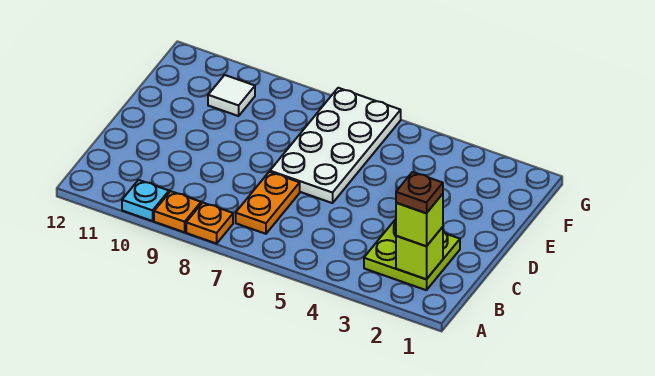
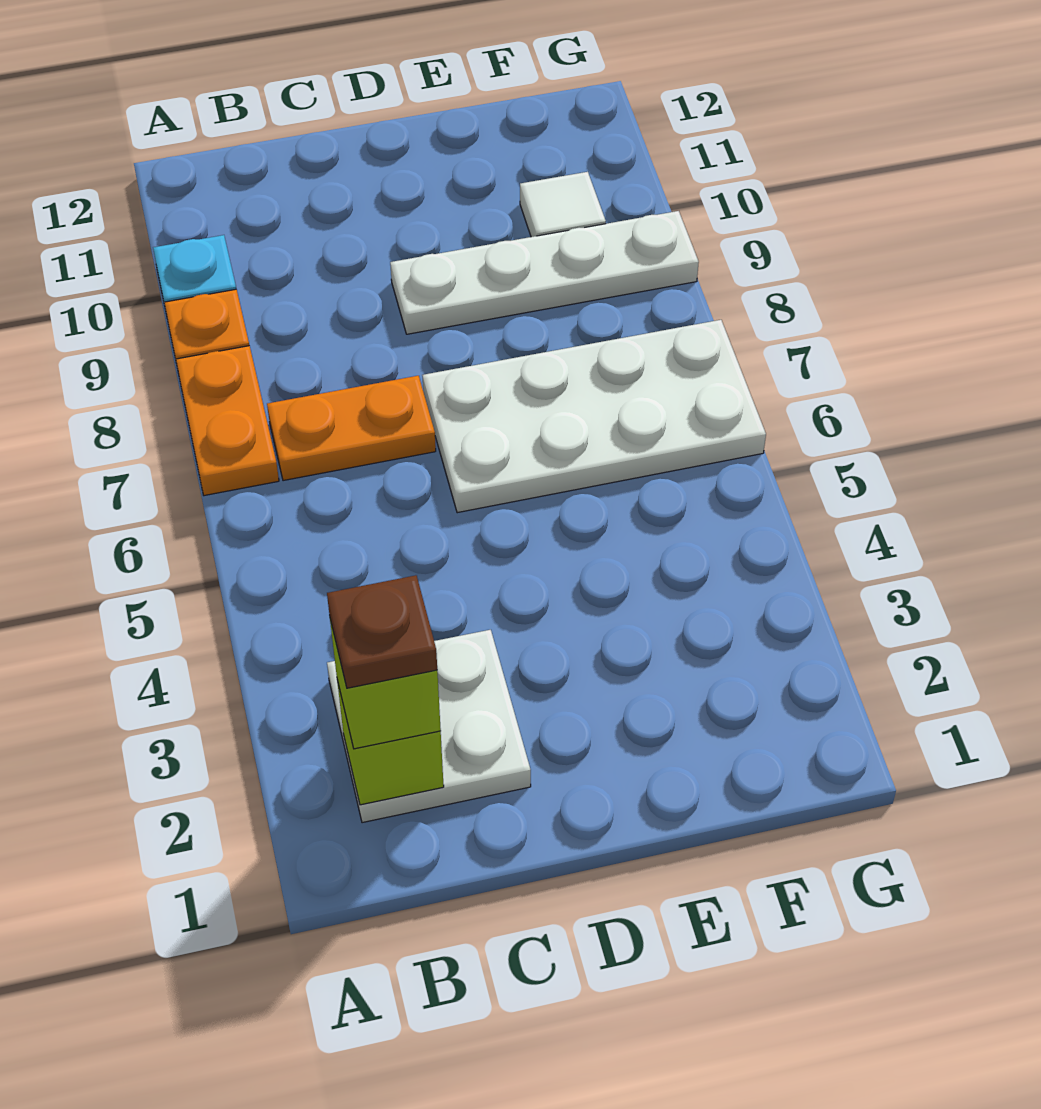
orange 1x1 plate [186,203,233,244] -> orange 1x2 plate [176,346,279,496]
lime 2x2 plate [364,219,460,290] -> white 2x2 plate [327,630,531,823]
none -> white 1x4 plate [390,211,699,334]

